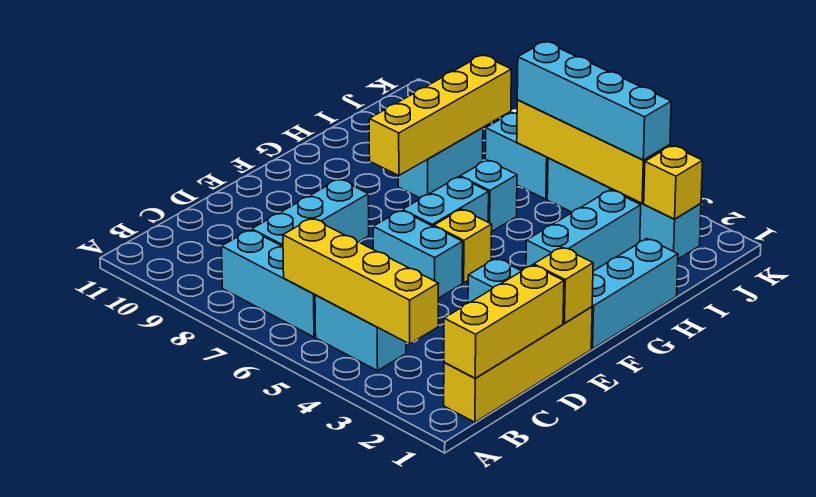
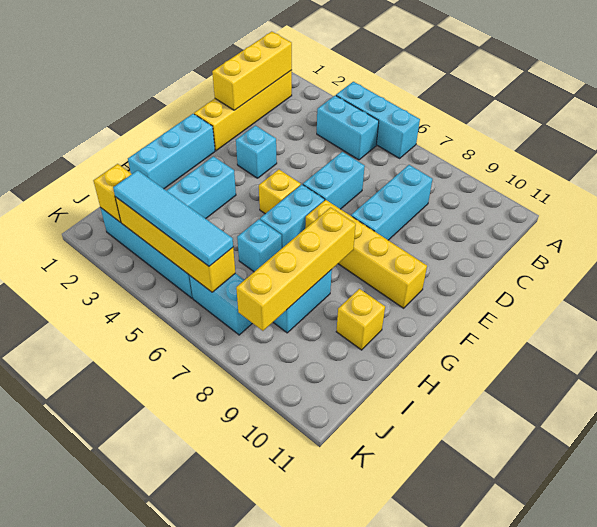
yellow 1x4 brick [283,218,439,344] -> yellow 1x4 brick moved to [305,200,427,308]
cyan 1x3 brick [222,230,316,337] -> cyan 1x3 brick moved to [336,82,420,158]
yellow 1x1 brick [534,247,593,323] -> yellow 1x1 brick moved to [336,289,385,350]
cyan 1x2 brick [373,210,463,298] -> cyan 1x2 brick turned to [303,152,365,209]
cyan 1x4 brick [517,42,671,160] -> cyan 1x4 tile [113,170,233,266]

